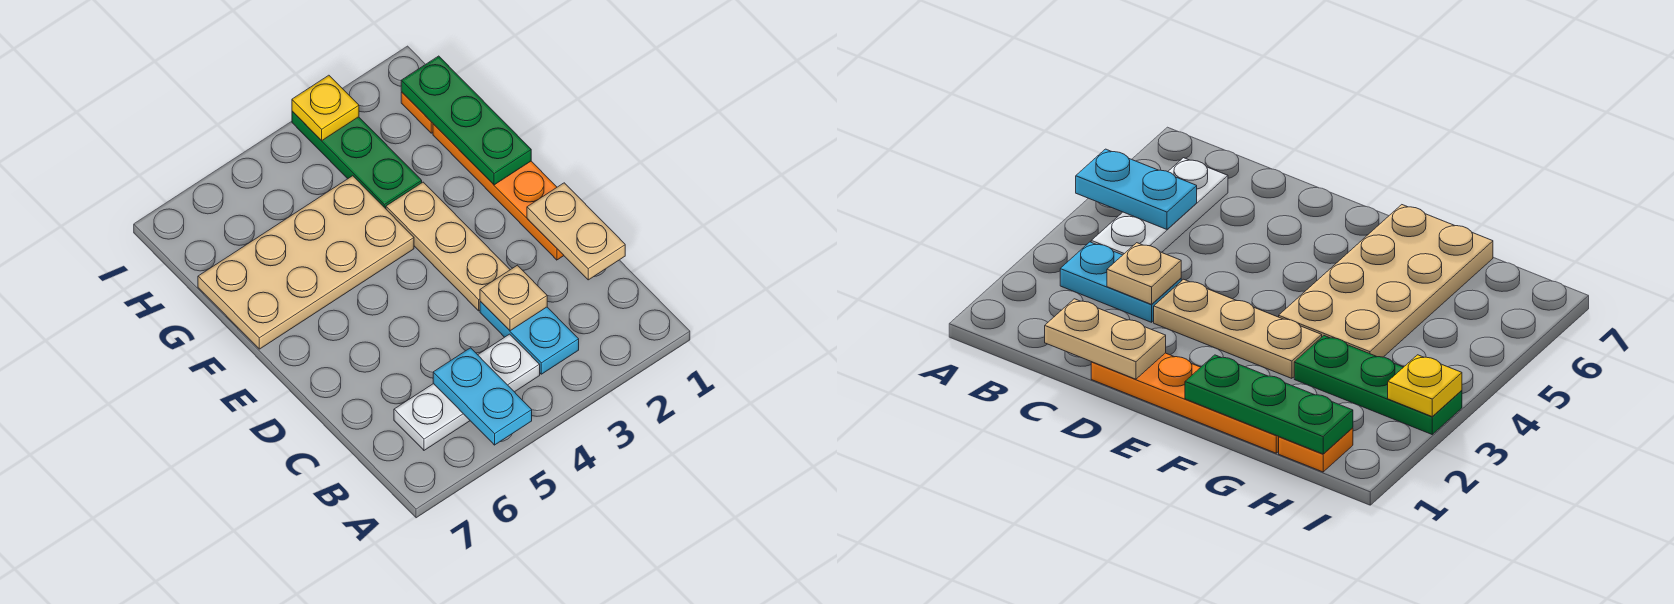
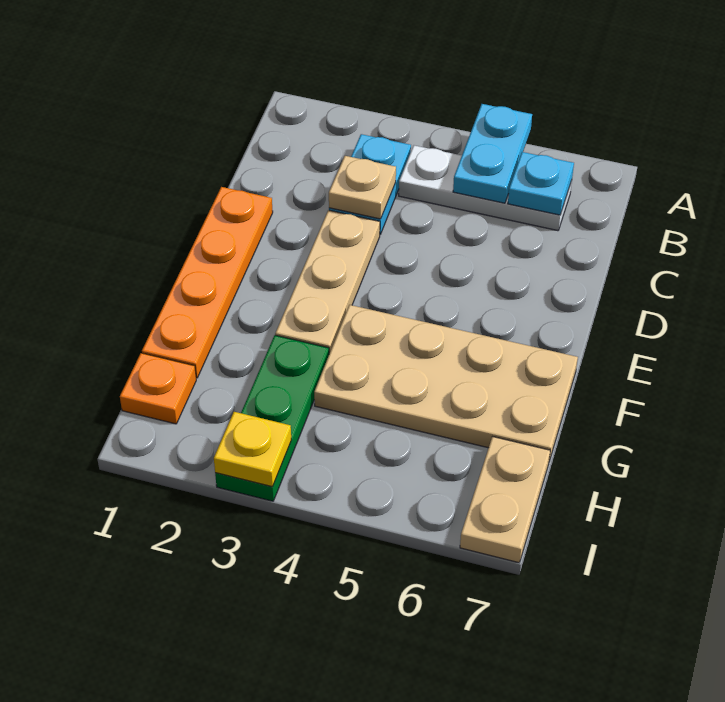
none -> cyan 1x1 plate [508,152,574,215]
tan 1x2 plate [527,183,625,280] -> tan 1x2 plate moved to [460,437,550,563]
green 1x3 plate [401,56,531,185] -> none

